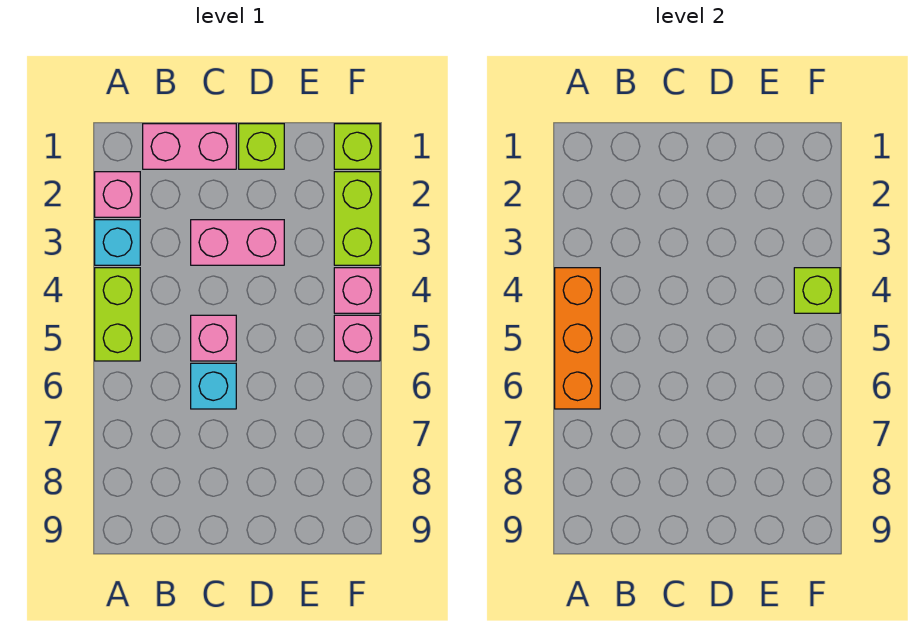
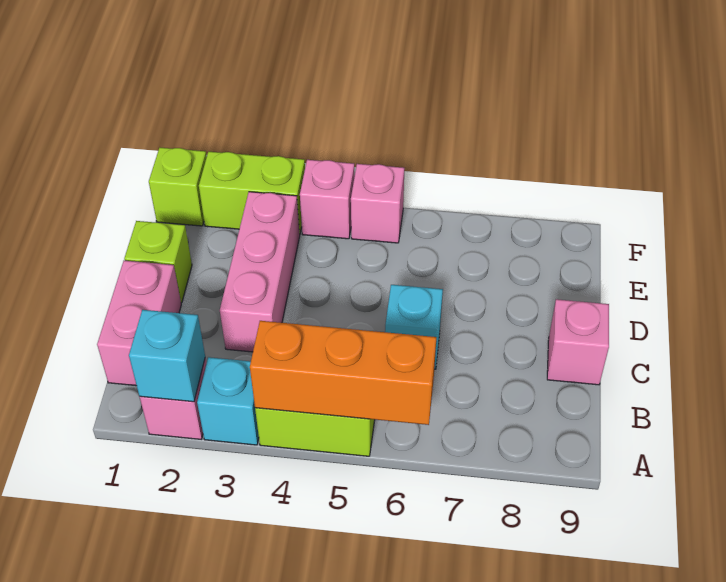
none -> cyan 1x1 brick [129,310,205,402]
pink 1x2 brick [191,220,284,265] -> pink 1x3 brick [220,192,300,352]
pink 1x1 brick [191,315,236,361] -> pink 1x1 brick moved to [547,299,609,385]
lime 1x1 brick [794,268,840,313] -> none

